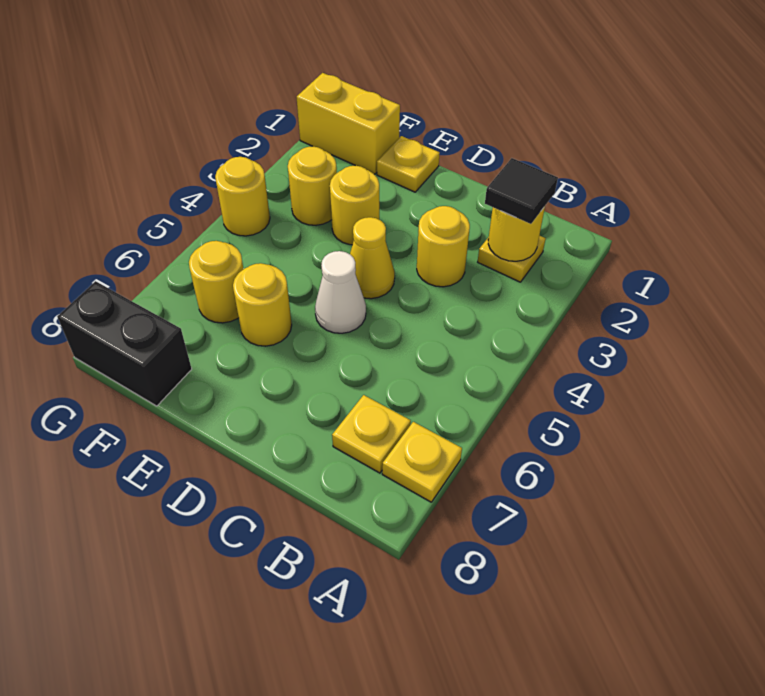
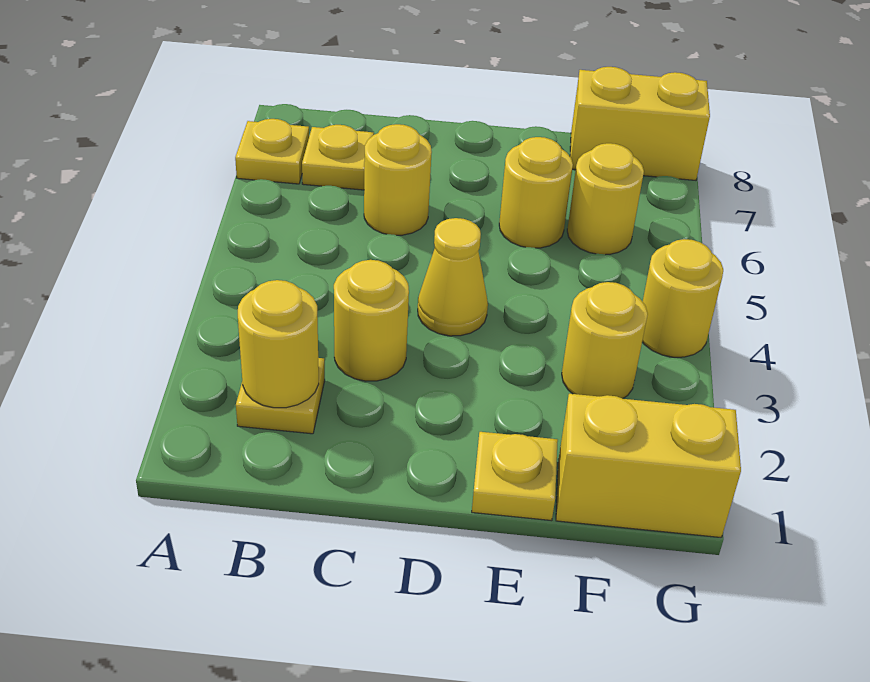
black 1x1 tile [485,158,558,224] -> none
white 1x1 cone [315,251,366,333] -> none
yellow 1x1 round brick [330,166,379,245] -> yellow 1x1 round brick moved to [364,124,432,235]
black 1x2 brick [57,281,192,406] -> yellow 1x2 brick [570,67,710,180]

